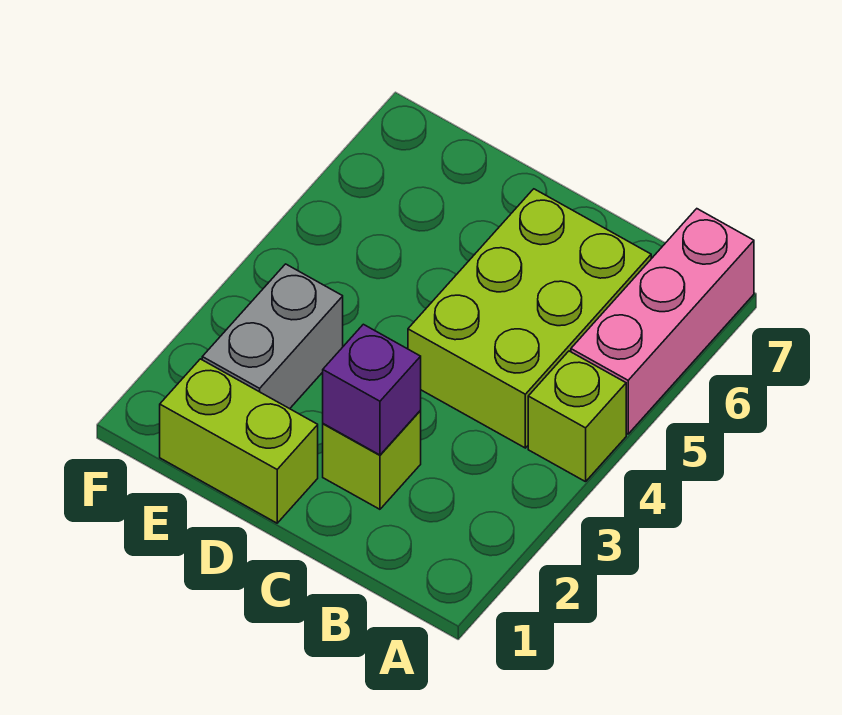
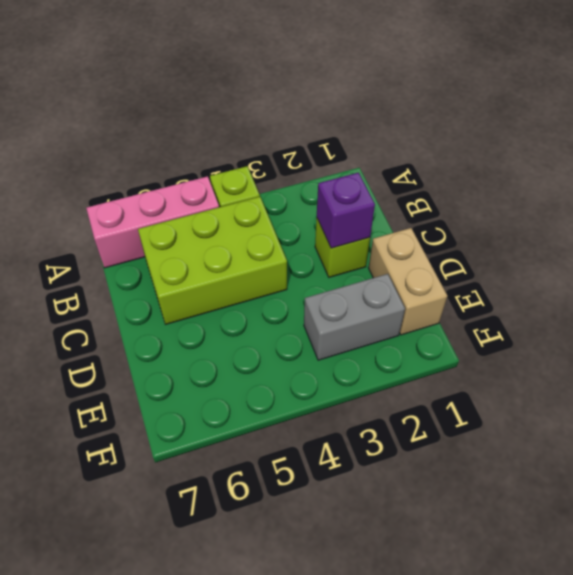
lime 1x2 brick [160,359,318,523] -> tan 1x2 brick [368,228,447,335]

